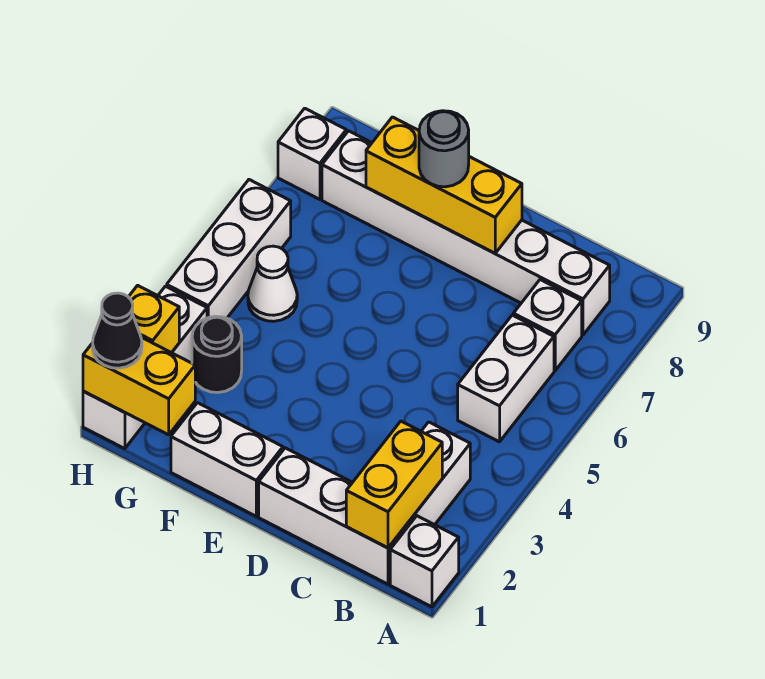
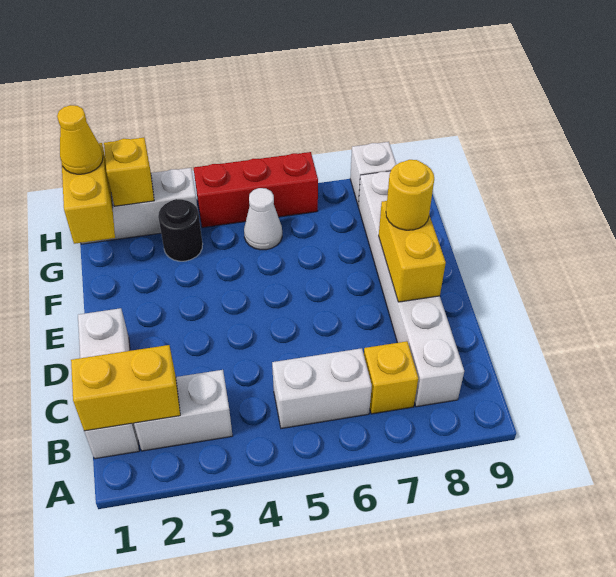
white 1x1 brick [390,516,459,607] -> none
white 1x1 brick [513,280,582,370] -> yellow 1x1 brick [364,341,418,414]
yellow 1x3 brick [366,117,522,253] -> yellow 1x2 brick [379,201,446,302]
white 1x2 brick [171,403,283,516] -> none
grey 1x1 round brick [419,111,469,187] -> yellow 1x1 round brick [386,160,434,230]
black 1x1 cone [93,293,142,368] -> yellow 1x1 cone [57,105,103,174]
white 1x3 brick [167,180,291,318] -> red 1x3 brick [194,152,318,228]

